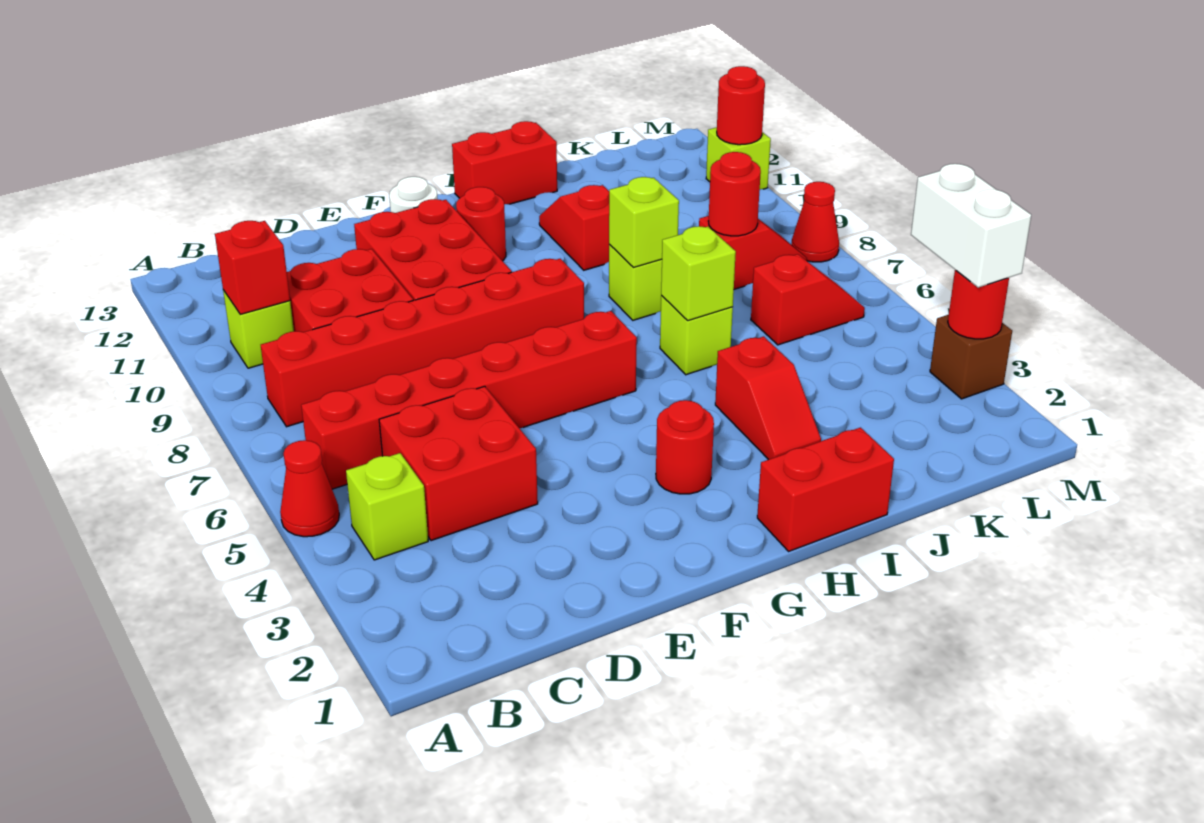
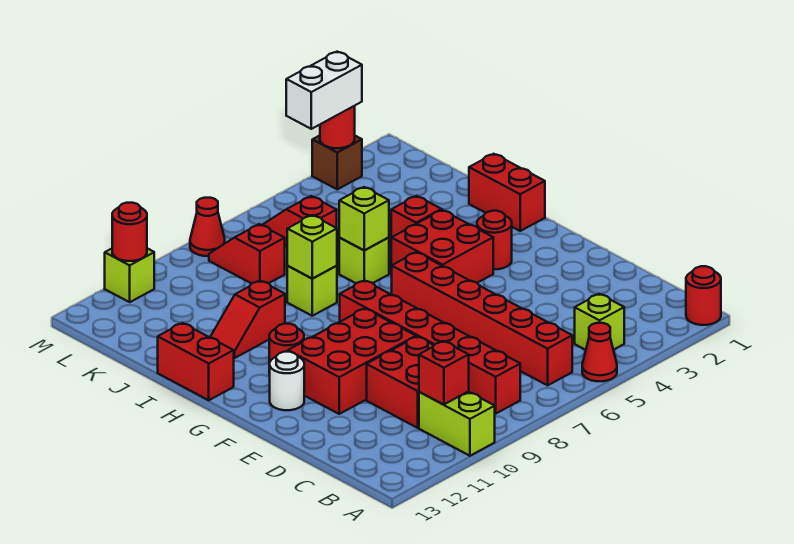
lime 1x1 brick [223,290,294,368] -> lime 1x2 brick [419,392,495,456]
red 2x2 brick [379,386,538,541] -> red 2x2 brick moved to [391,210,493,283]
red 1x1 round brick [708,152,761,236] -> red 1x1 round brick moved to [686,266,721,325]

